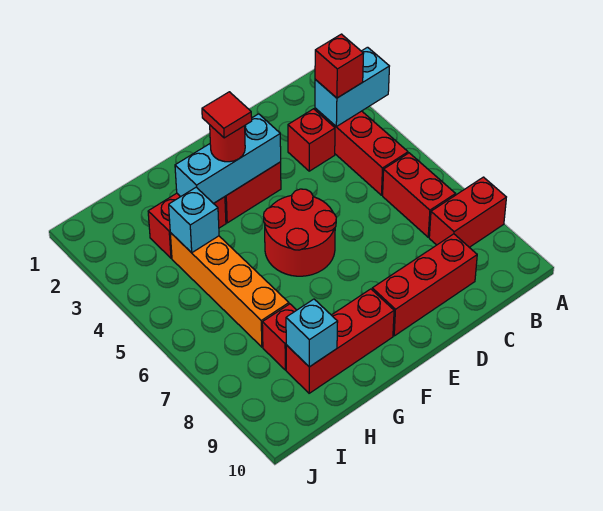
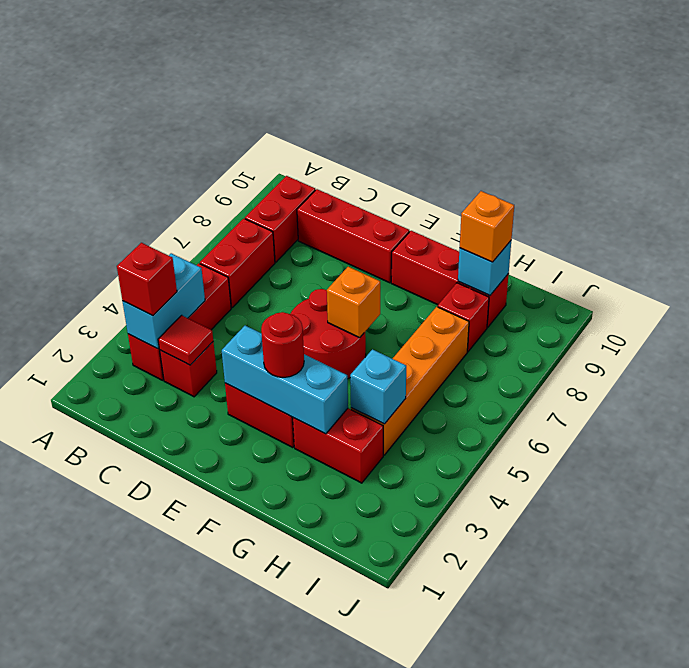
cyan 1x2 brick [315,47,389,127] -> cyan 1x2 brick turned to [123,253,205,349]
red 1x2 brick [429,177,506,247] -> red 1x2 brick turned to [245,176,315,262]
red 1x1 tile [202,92,252,138] -> red 1x1 tile moved to [158,315,213,365]
none -> orange 1x1 brick [327,267,380,338]
none -> orange 1x1 brick [460,191,514,262]

